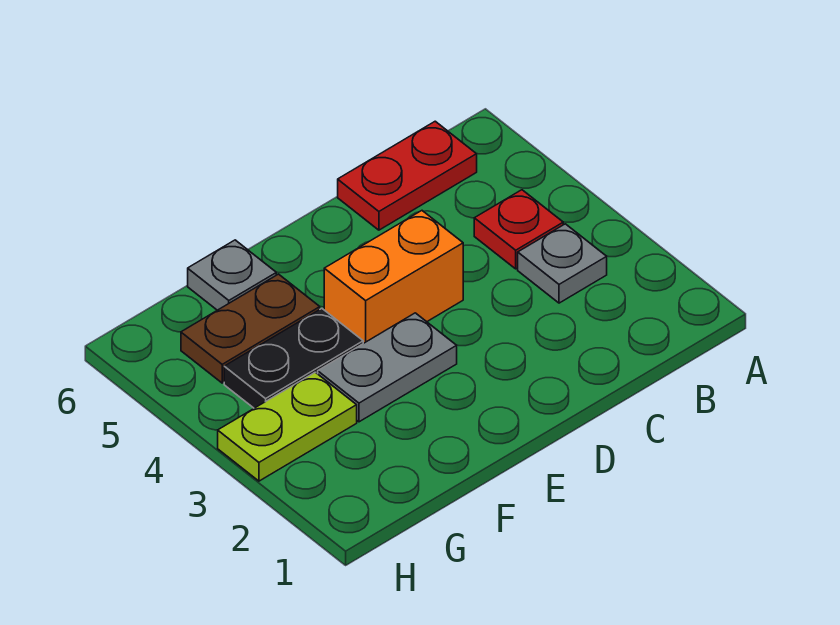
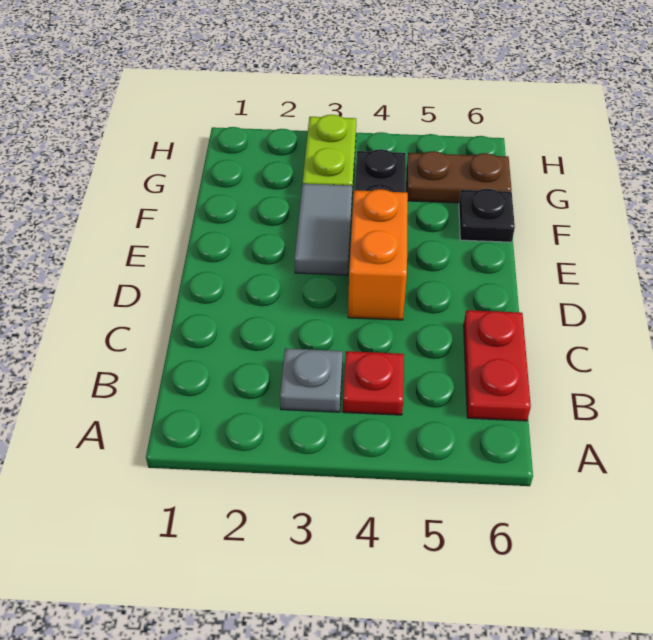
grey 1x2 plate [318,313,457,422] -> grey 1x2 tile [294,184,352,275]
brown 1x2 plate [181,274,320,383] -> brown 1x2 plate turned to [407,151,512,203]
grey 1x1 plate [188,240,276,310] -> black 1x1 plate [459,189,515,242]

